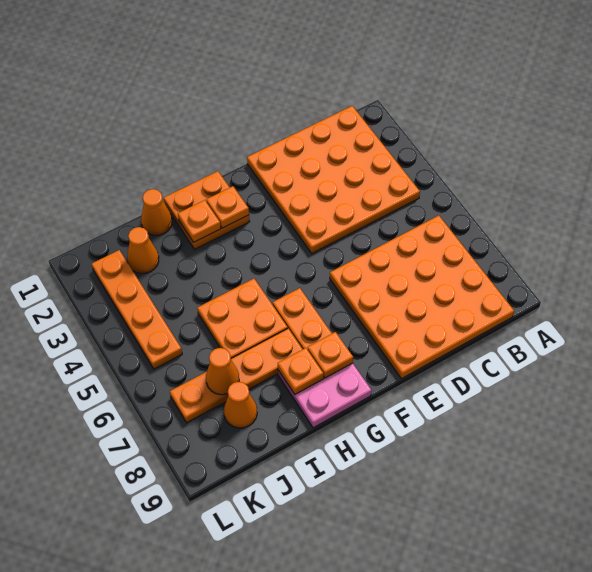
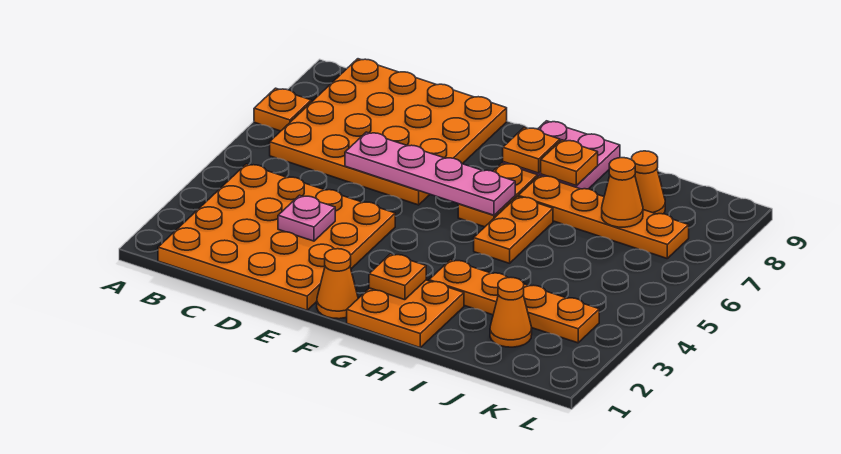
none -> pink 1x1 plate [278,195,335,241]
none -> pink 1x4 plate [345,132,515,215]
orange 1x1 plate [178,200,221,242] -> orange 1x1 plate moved to [254,88,311,131]
orange 2x2 plate [197,279,288,358] -> orange 1x2 plate [474,197,553,263]
orange 1x1 cone [141,189,172,235] -> orange 1x1 cone moved to [317,249,358,319]
orange 1x4 plate [92,250,182,369] -> orange 1x4 plate turned to [429,260,599,343]

